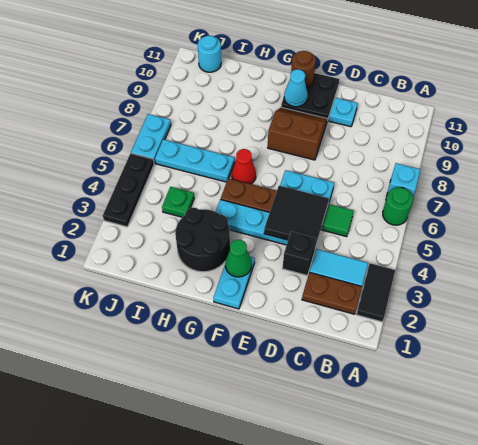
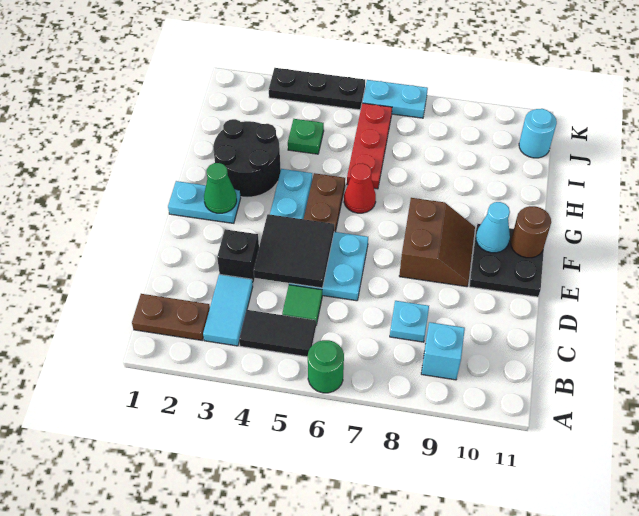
black 1x2 tile [356,263,395,322] -> black 1x2 tile moved to [239,310,316,357]
cyan 1x1 brick [386,163,420,198] -> cyan 1x1 brick moved to [421,322,465,380]
brown 1x2 plate [302,272,362,314] -> brown 1x2 plate turned to [132,294,210,340]
cyan 1x1 plate [329,98,358,127] -> cyan 1x1 plate moved to [390,301,429,342]
cyan 1x3 plate [155,139,235,182] -> red 1x3 plate [347,103,392,189]

